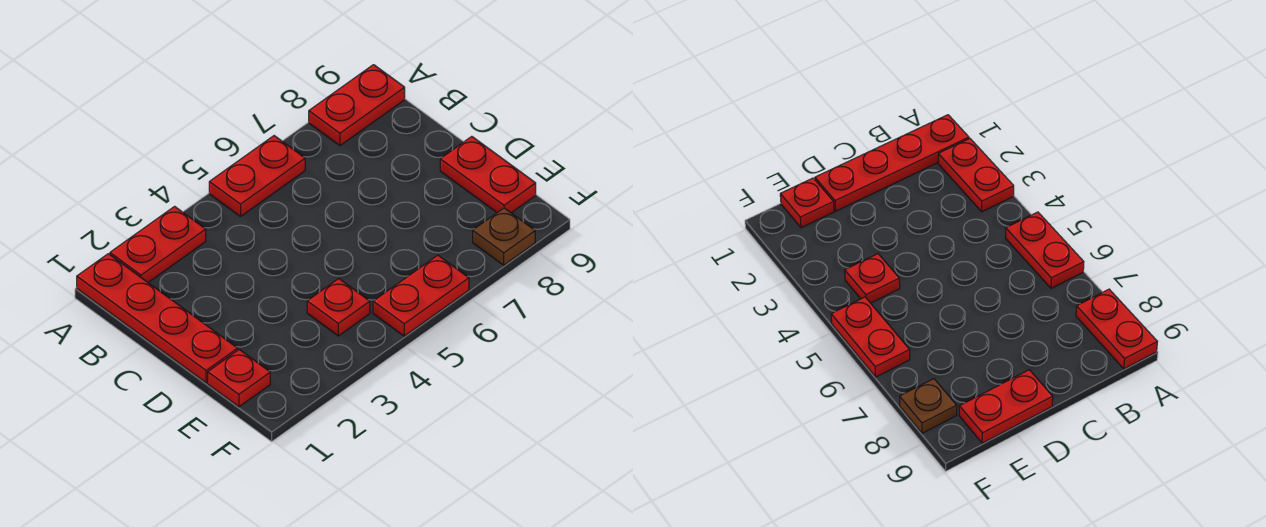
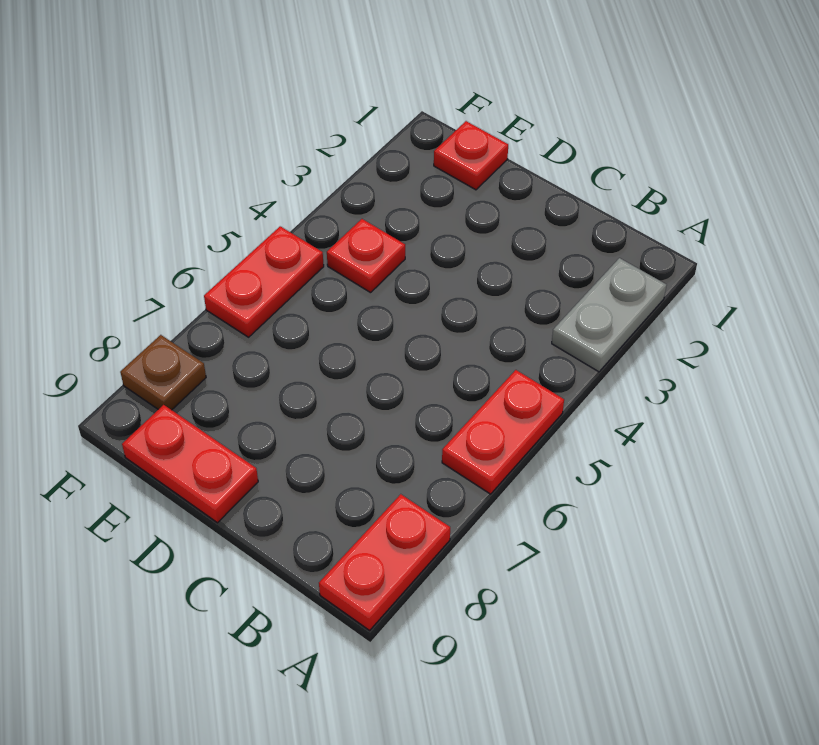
red 1x4 plate [77,254,238,383] -> none
red 1x2 plate [110,206,206,282] -> grey 1x2 plate [552,258,667,372]

